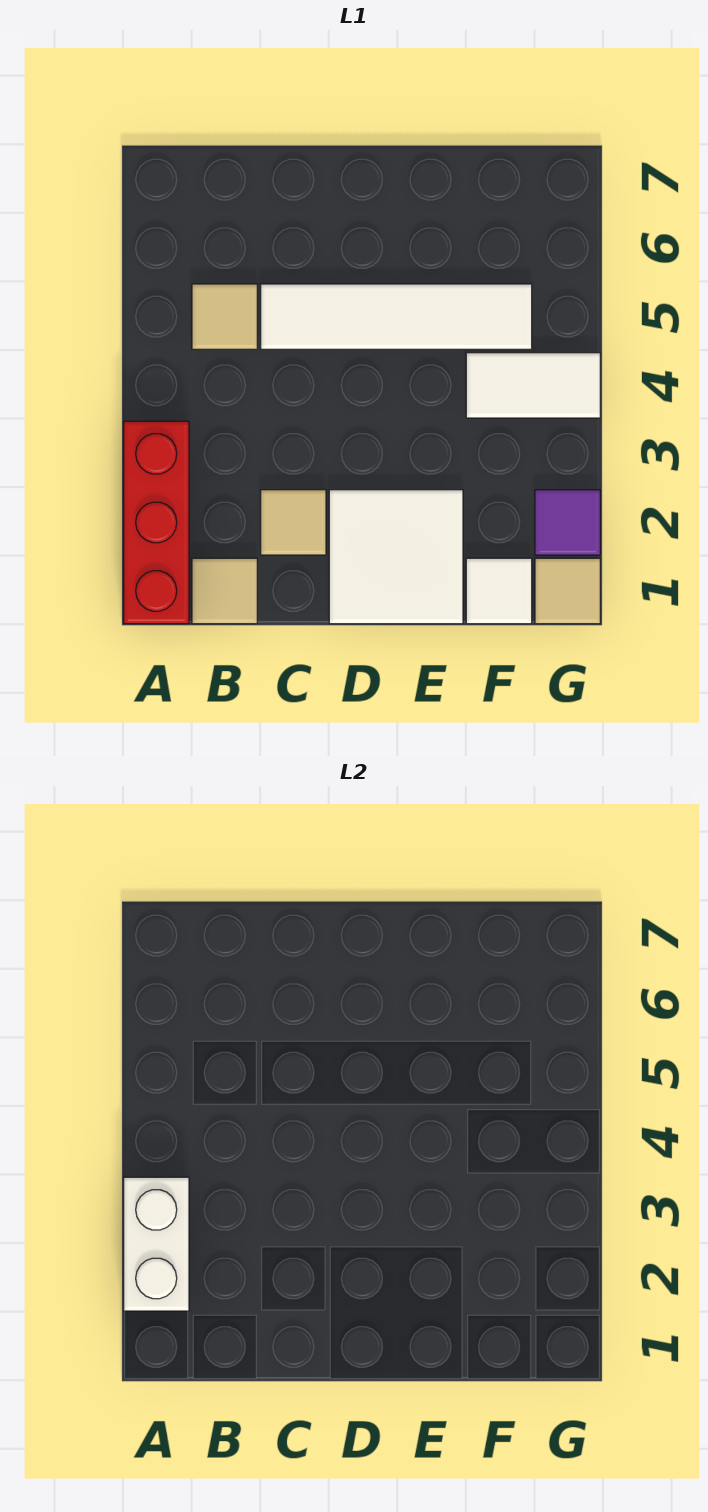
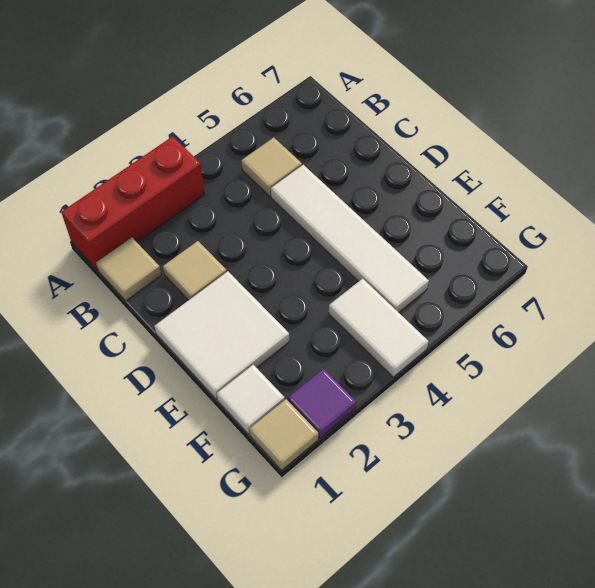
white 1x2 brick [124,1177,189,1311] -> none

